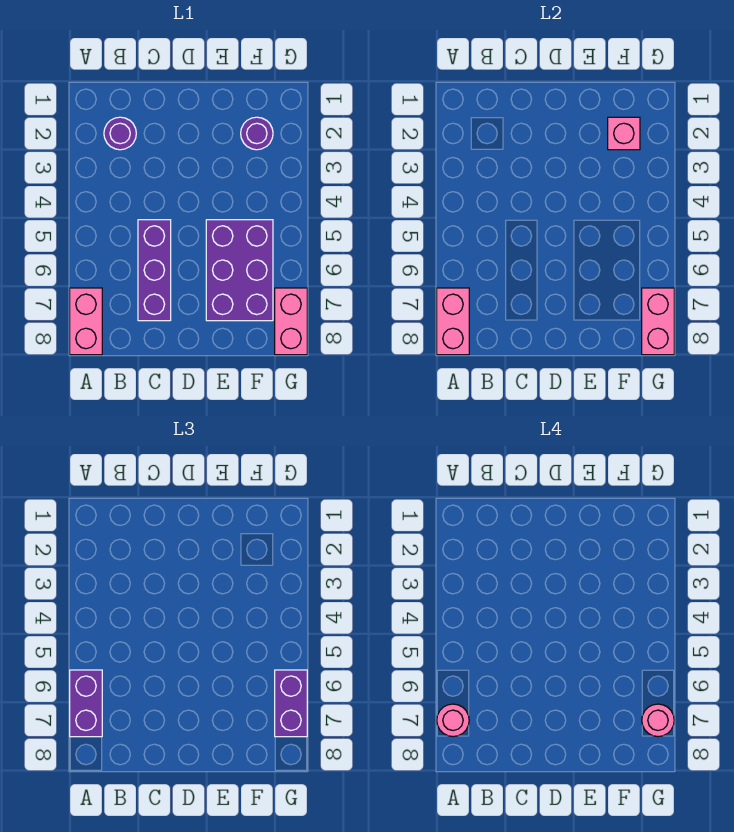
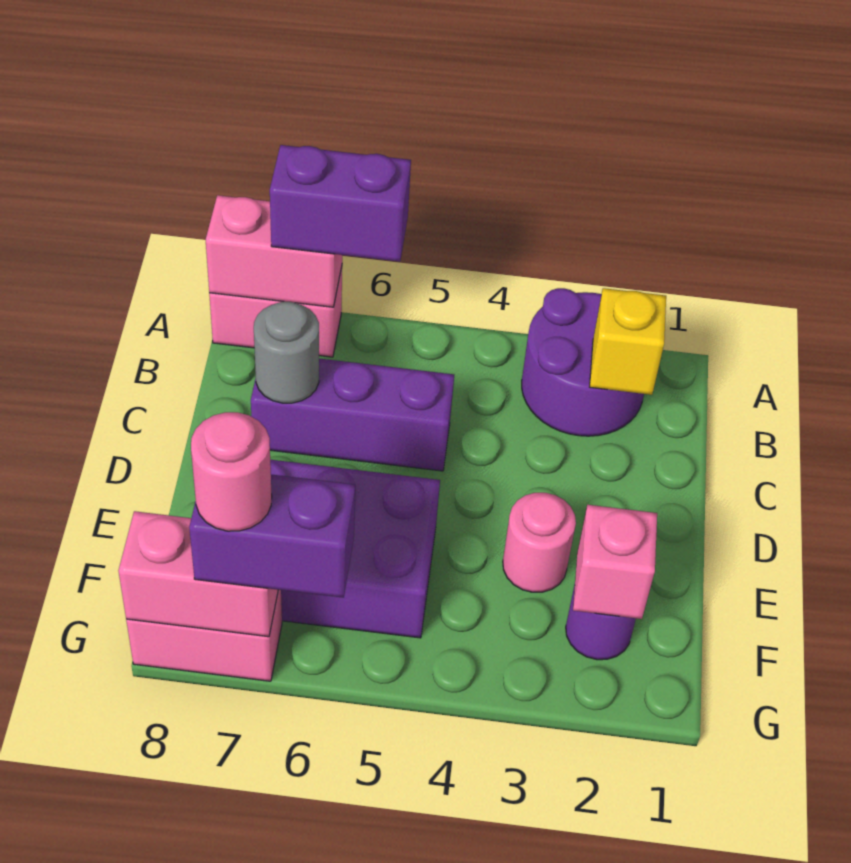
pink 1x1 round brick [437,704,469,737] -> pink 1x1 round brick moved to [503,493,576,592]
purple 1x1 round brick [104,117,136,150] -> purple 2x2 round brick [522,288,644,436]
none -> yellow 1x1 brick [590,288,666,395]
none -> grey 1x1 round brick [254,302,319,403]

